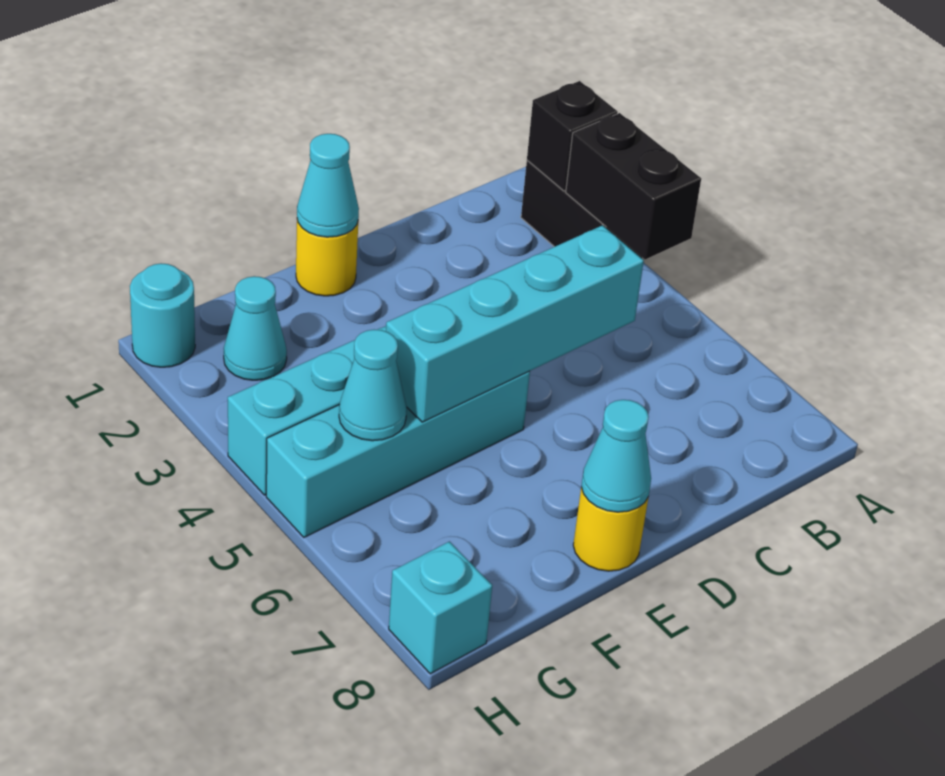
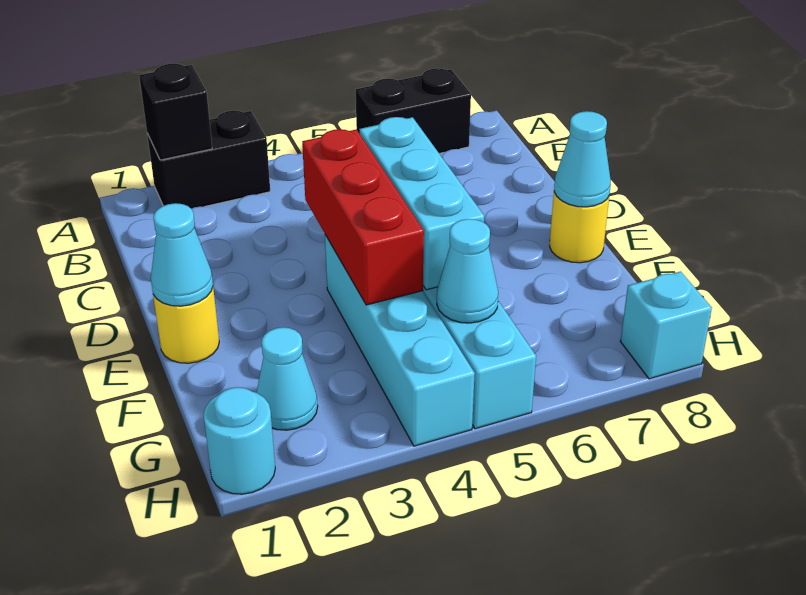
black 1x2 brick [566,113,701,260] -> black 1x2 brick moved to [356,68,471,153]
cyan 1x4 brick [386,225,644,422] -> cyan 1x3 brick [359,117,484,290]
none -> red 1x3 brick [302,129,424,305]

